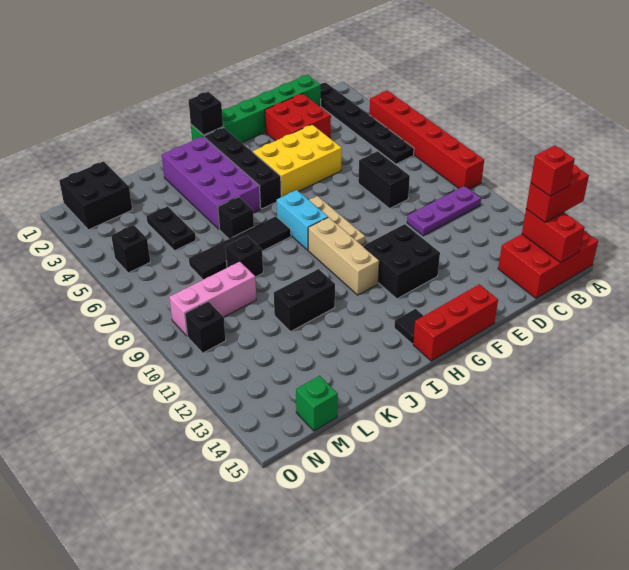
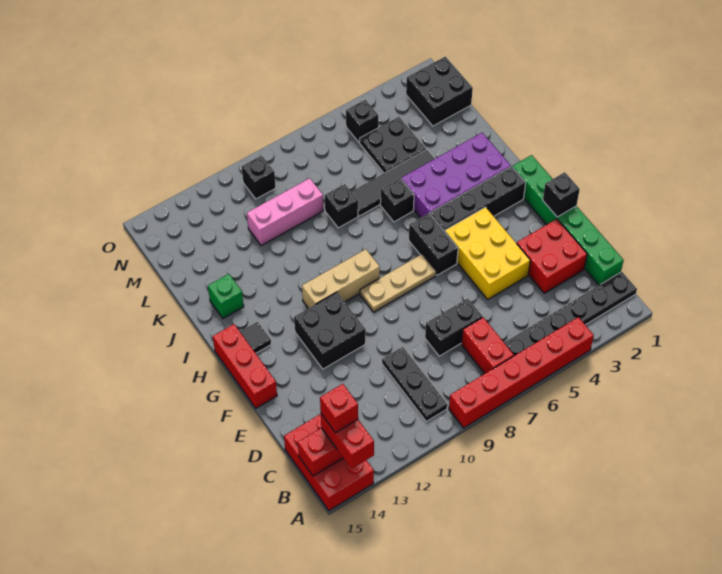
none -> red 1x2 brick [461,317,514,374]
purple 1x3 plate [407,186,481,236] -> black 1x3 plate [382,347,447,421]
black 1x1 brick [188,92,223,135] -> black 1x1 brick moved to [543,172,580,217]
cyan 1x2 brick [277,190,328,250] -> none
black 1x4 tile [189,216,291,280] -> black 1x4 tile turned to [351,150,434,216]
black 1x2 brick [274,269,335,332] -> black 1x2 brick moved to [409,213,458,275]
black 1x2 plate [146,206,196,251] -> black 2x2 plate [360,117,426,173]
pink 1x3 brick [169,262,256,336] -> pink 1x3 brick turned to [247,178,323,246]
green 1x1 brick [296,376,338,431] -> green 1x1 brick moved to [208,274,244,318]

